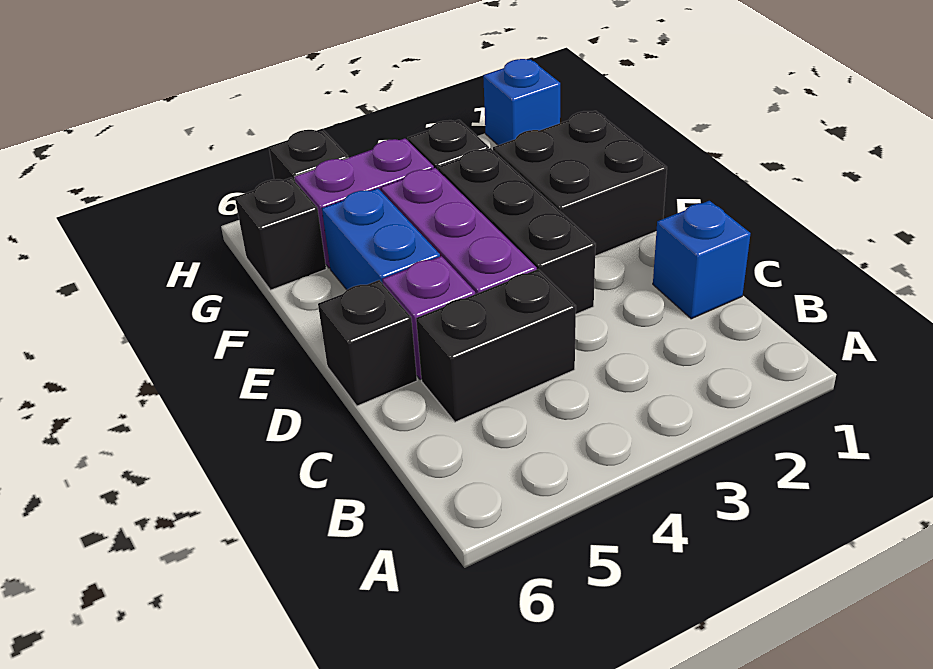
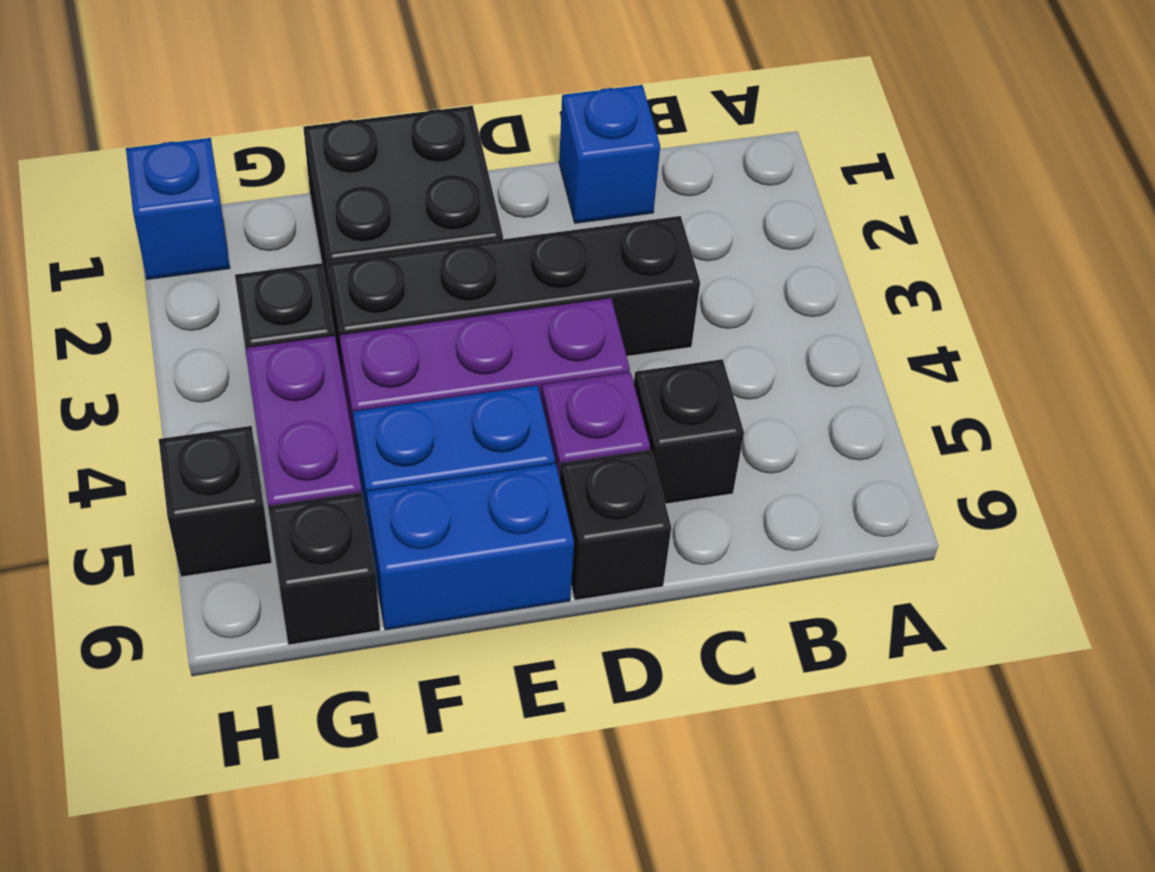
black 1x2 brick [416,269,576,422] -> black 1x1 brick [634,359,744,504]
black 1x3 brick [438,148,596,314] -> black 1x4 brick [327,216,700,384]
none -> blue 1x2 brick [367,464,574,630]

